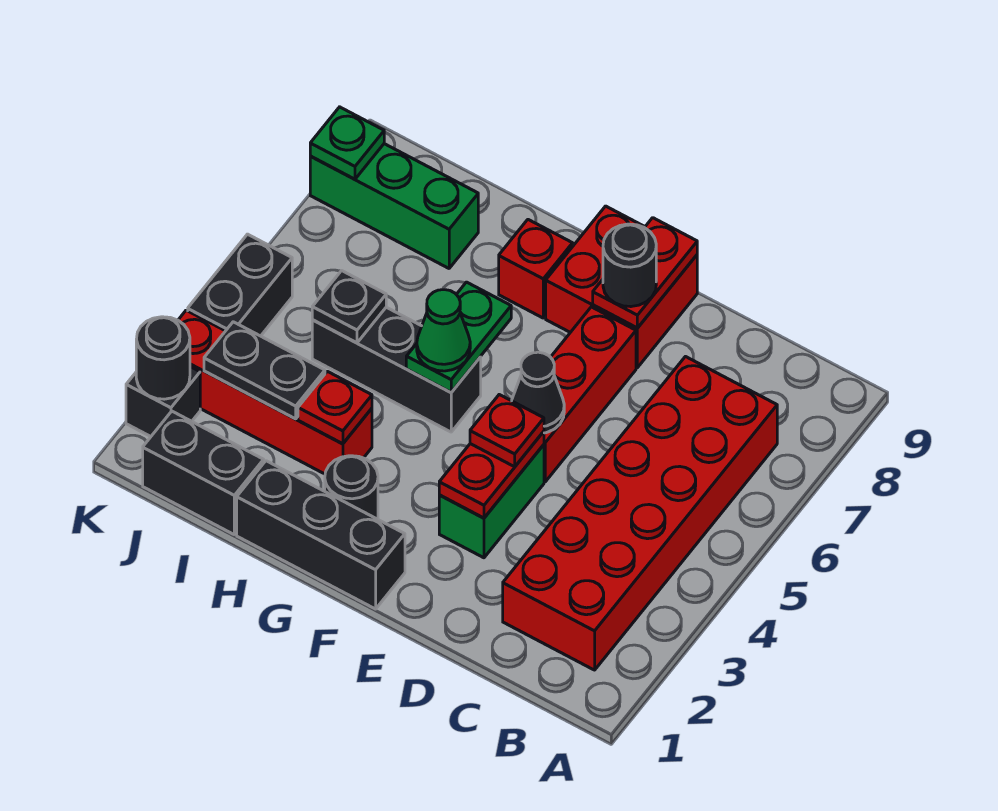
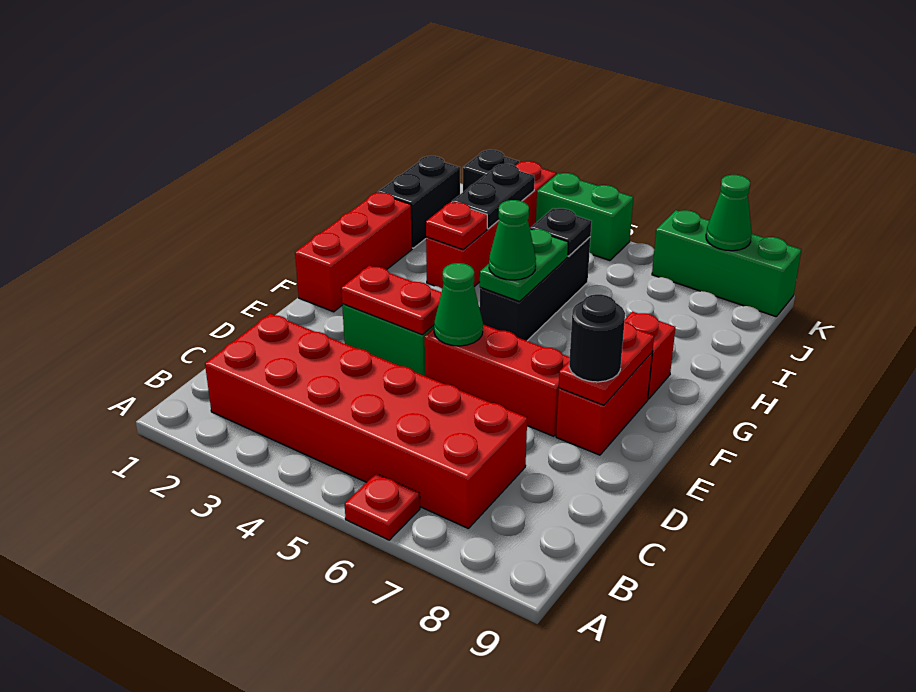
red 1x1 plate [470,395,544,467] -> red 1x1 plate moved to [345,473,420,540]
black 1x1 cone [512,352,564,433] -> green 1x1 cone [434,263,483,346]
red 2x2 brick [546,206,697,368] -> red 1x2 brick [556,353,652,455]
red 1x2 plate [593,218,697,328] -> red 1x2 plate turned to [559,322,654,405]
black 1x3 brick [237,461,405,609] -> red 1x3 brick [295,193,412,312]
black 1x1 round brick [325,456,378,519] -> none
green 1x2 plate [406,282,511,392] -> green 1x2 plate turned to [480,229,568,302]
green 1x3 brick [310,144,478,268] -> green 1x3 brick turned to [652,210,801,317]
black 1x1 round brick [136,317,190,399] -> none
black 1x2 brick [188,234,292,336] -> green 1x2 brick [536,173,633,260]
green 1x1 plate [310,107,384,179] -> green 1x1 cone [706,175,752,251]

